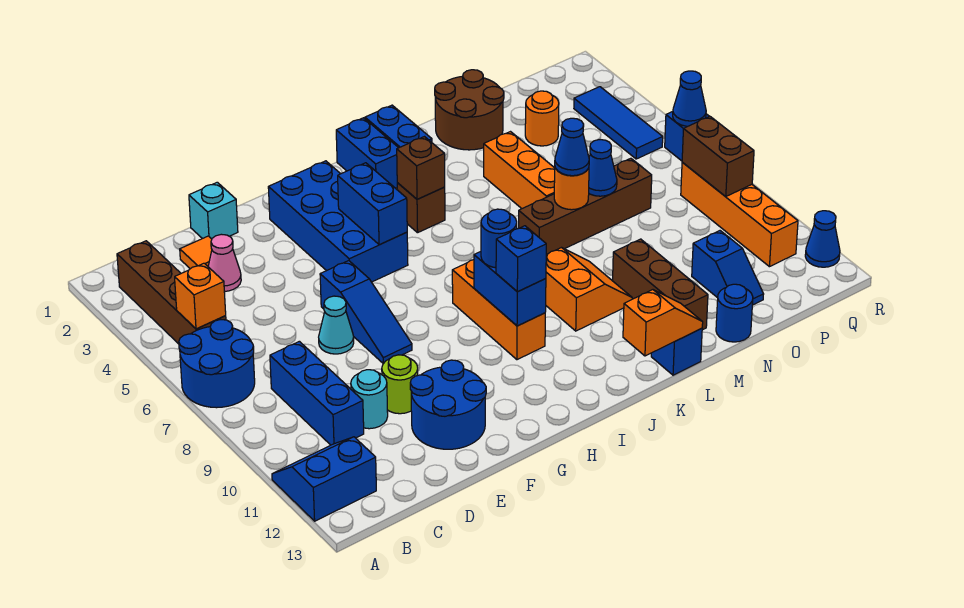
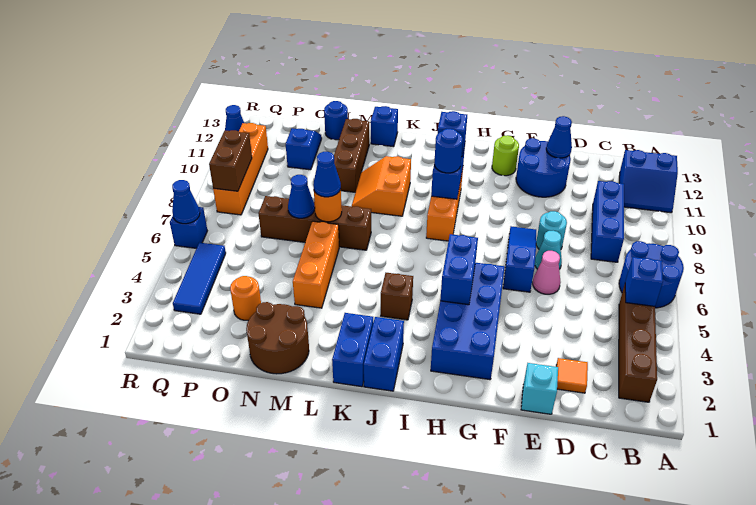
orange 1x1 brick [175,263,226,329] -> blue 1x1 brick [625,257,663,306]
pink 1x1 cone [208,234,241,291] -> pink 1x1 cone moved to [533,251,561,294]
cyan 1x1 round brick [351,370,388,429] -> cyan 1x1 round brick moved to [536,211,567,249]
lime 1x1 round brick [382,355,418,414] -> lime 1x1 round brick moved to [492,135,519,176]
none -> blue 1x1 cone [546,116,572,158]
brown 1x1 brick [397,137,445,199] -> none
orange 1x2 slope [623,290,703,356] -> none

